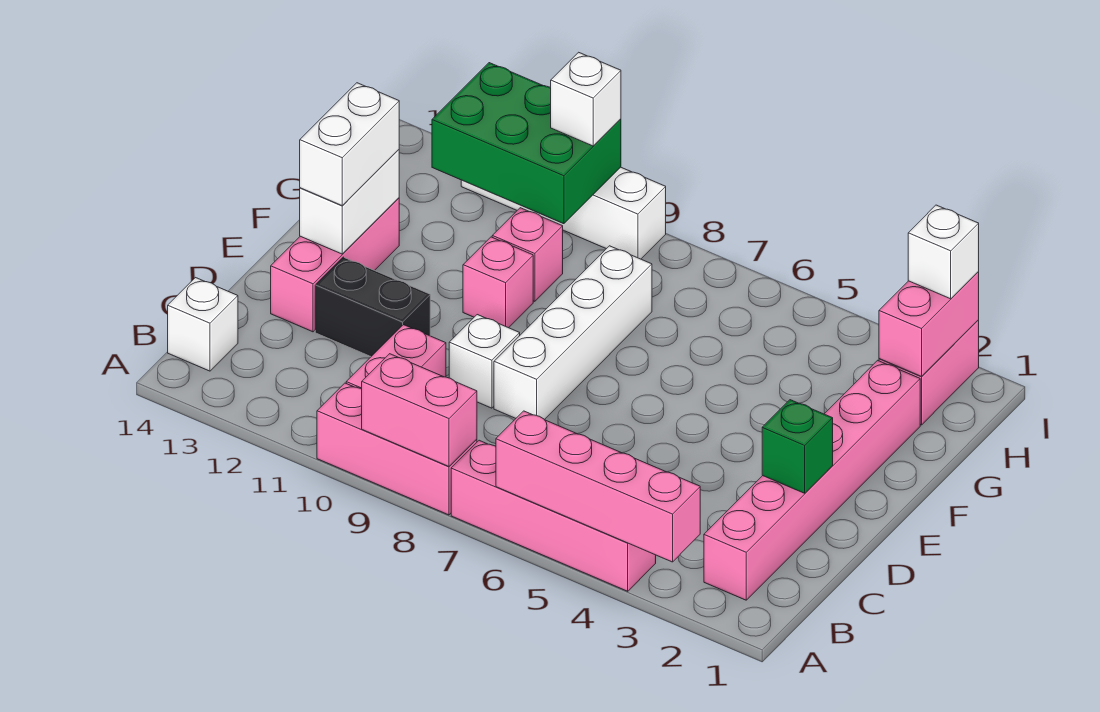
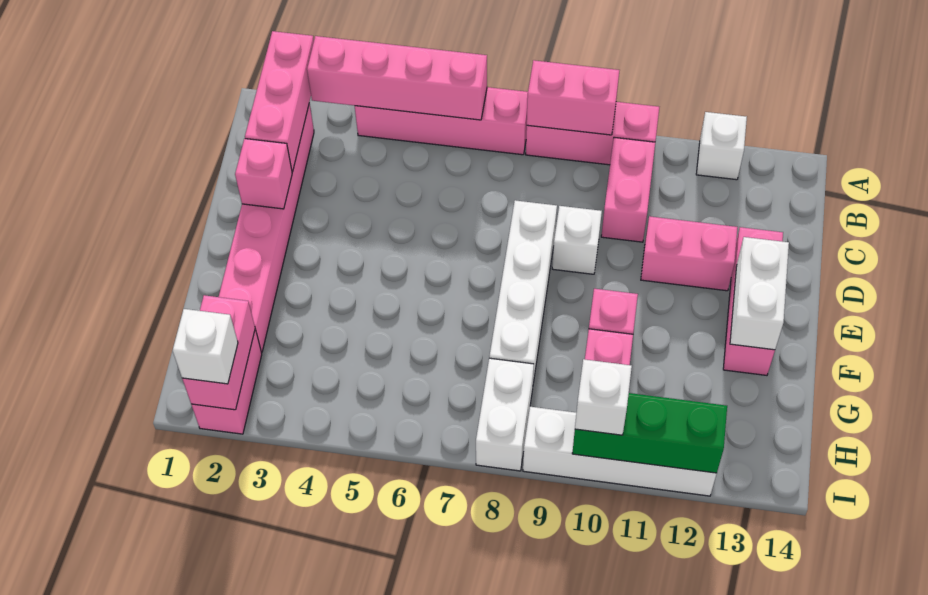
none -> pink 1x3 brick [245,31,314,172]
white 1x1 brick [168,278,238,371] -> white 1x1 brick moved to [696,112,747,180]
green 1x1 brick [762,400,833,493] -> pink 1x1 brick [235,139,292,209]
black 1x2 brick [315,257,430,356] -> pink 1x2 brick [641,216,738,291]
white 1x2 brick [300,83,399,205] -> white 1x2 brick moved to [476,358,534,471]
green 2x3 brick [432,63,621,224] -> green 1x3 brick [572,393,727,473]

